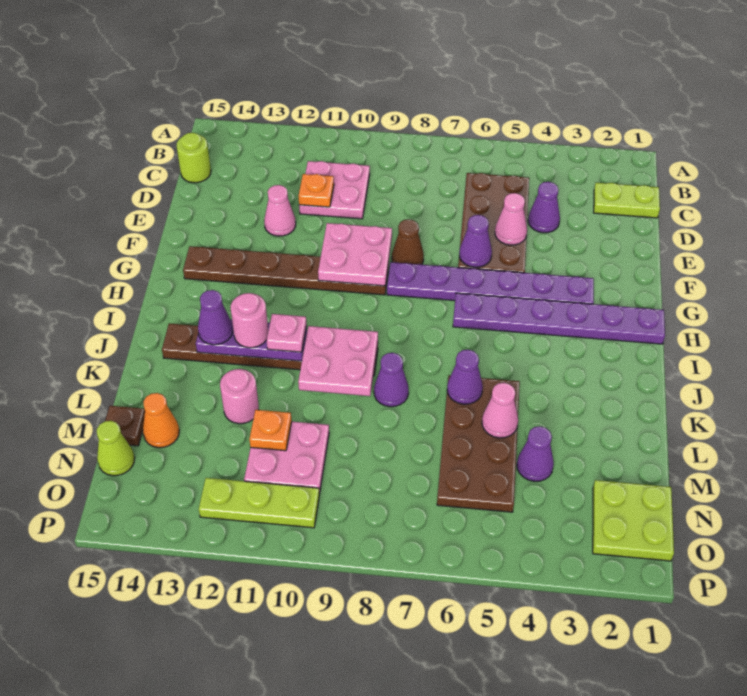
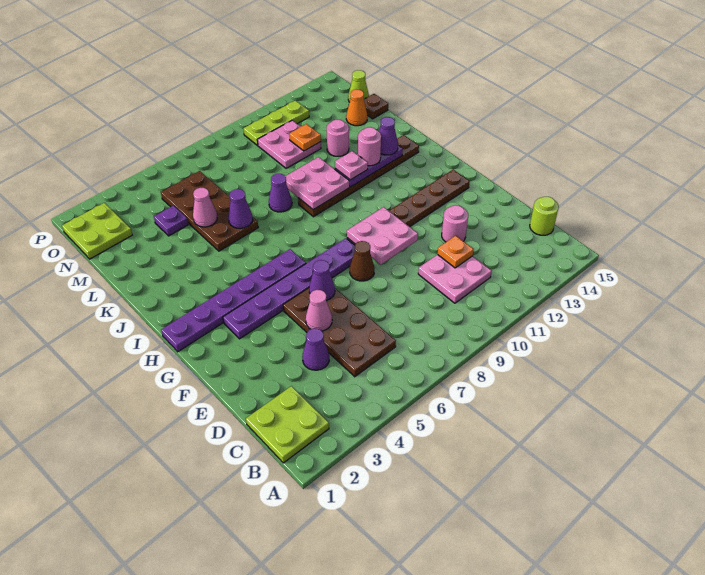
lime 1x2 plate [594,183,660,218] -> lime 2x2 plate [246,386,329,463]
pink 1x1 cone [264,185,296,236] -> pink 1x1 round brick [442,205,468,242]
purple 1x1 cone [517,426,554,481] -> purple 1x1 plate [154,206,188,236]

